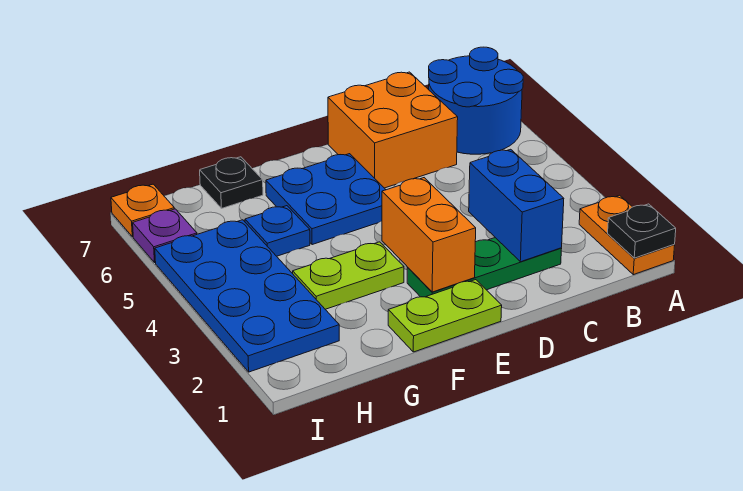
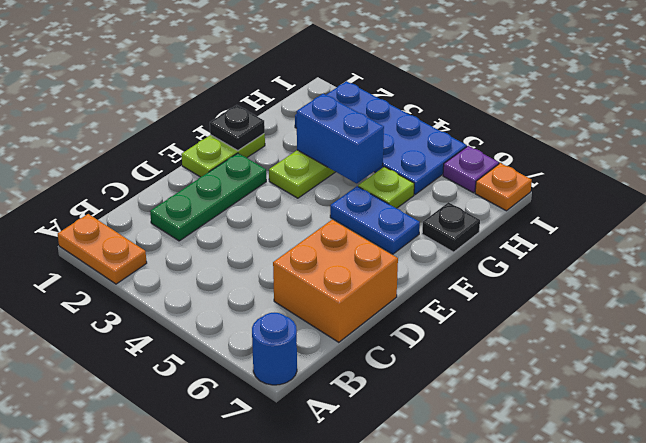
black 1x1 plate [608,204,676,258] -> black 1x1 plate moved to [210,105,265,151]
blue 2x2 round brick [429,47,523,154] -> blue 1x1 round brick [252,313,297,385]
blue 1x2 brick [469,149,564,262] -> blue 1x2 brick moved to [297,94,384,184]
orange 1x2 brick [382,178,476,292] -> none
blue 2x2 plate [266,154,386,245] -> blue 1x2 plate [330,186,420,254]
blue 1x1 plate [245,206,310,256] -> lime 1x1 plate [358,167,414,208]

